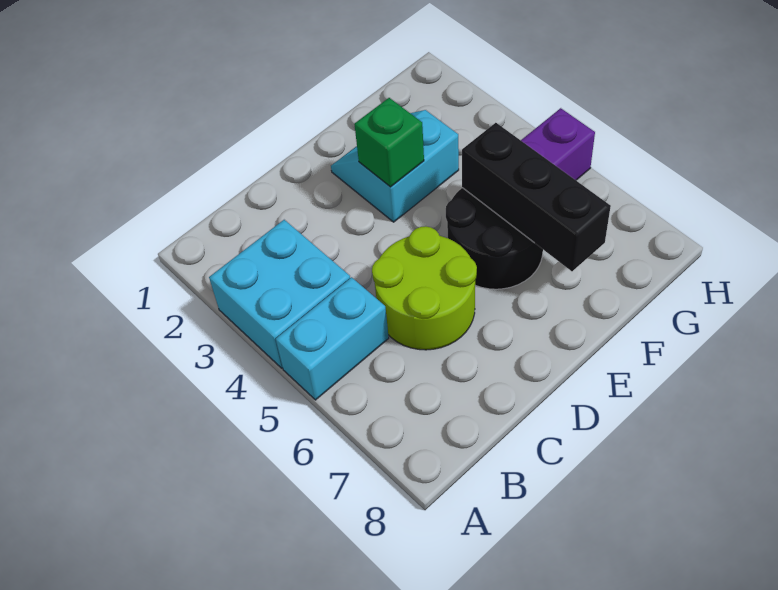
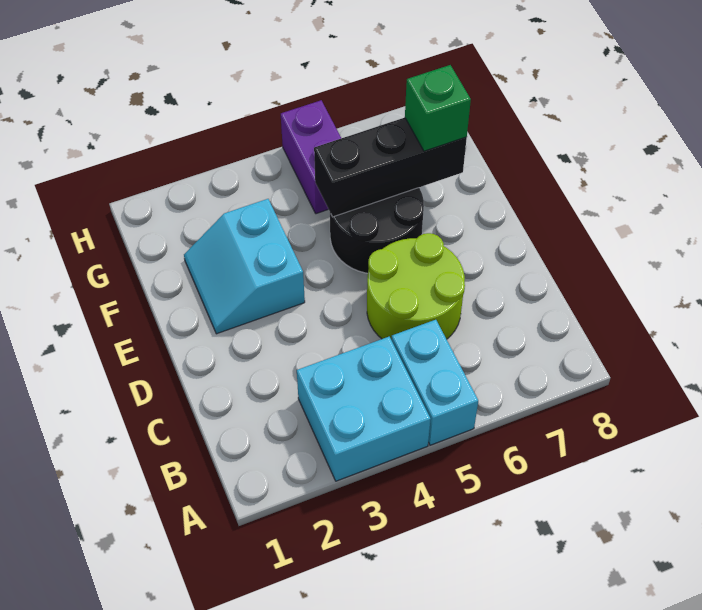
green 1x1 brick [354,98,424,187] -> green 1x1 brick moved to [405,65,471,151]

